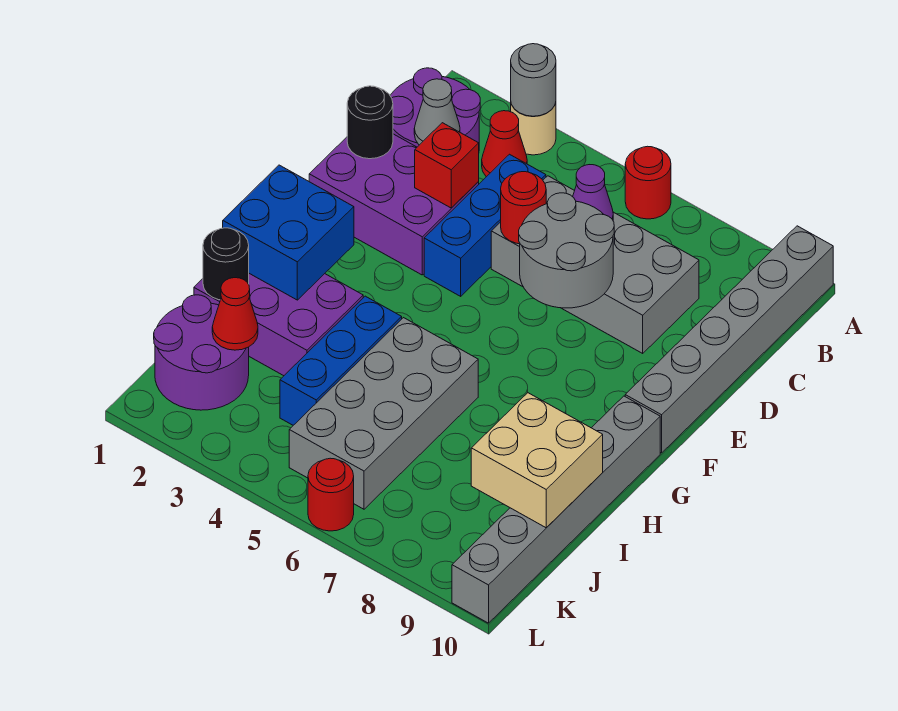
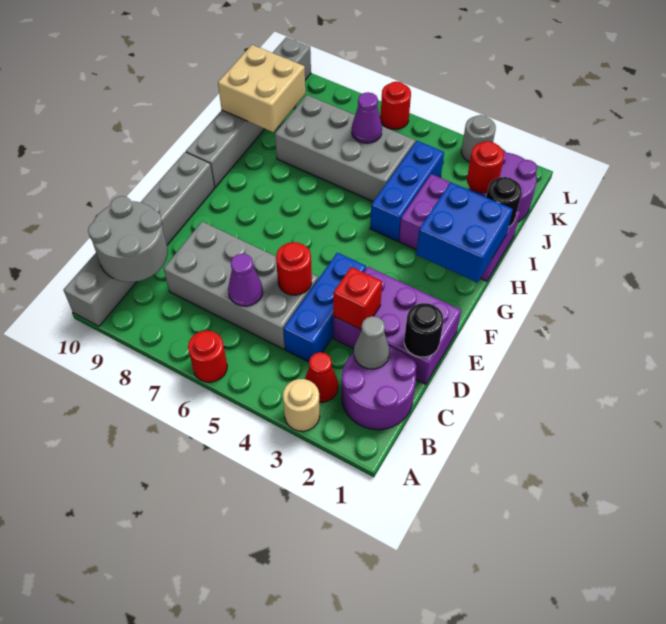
grey 1x1 round brick [511,44,556,116] -> grey 1x1 round brick moved to [461,115,496,162]
grey 2x2 round brick [519,193,614,308] -> grey 2x2 round brick moved to [88,196,168,282]
grey 2x4 brick [289,318,478,509] -> grey 2x4 brick turned to [275,95,415,201]
red 1x1 cone [212,278,258,350] -> red 1x1 round brick [467,141,504,193]
none -> purple 1x1 cone [352,92,382,143]

